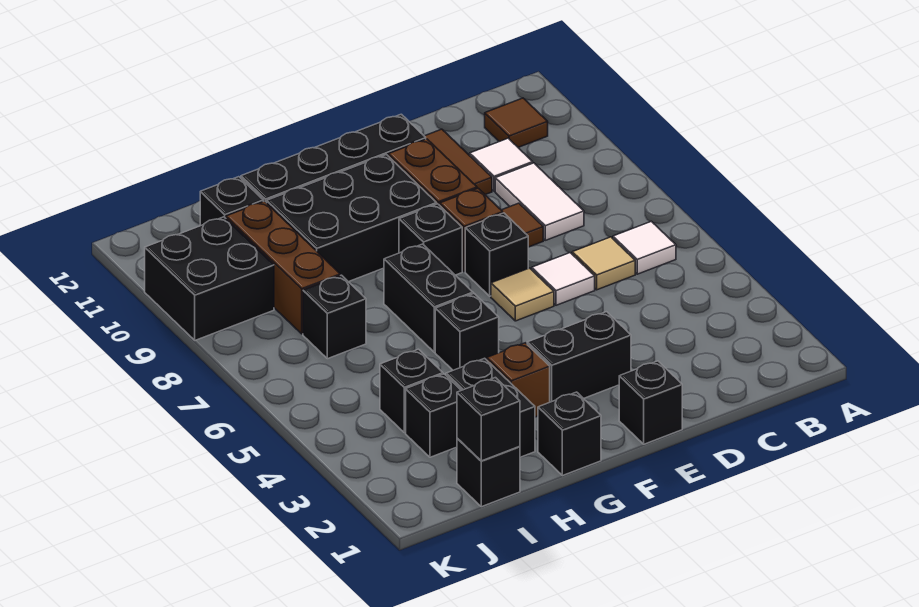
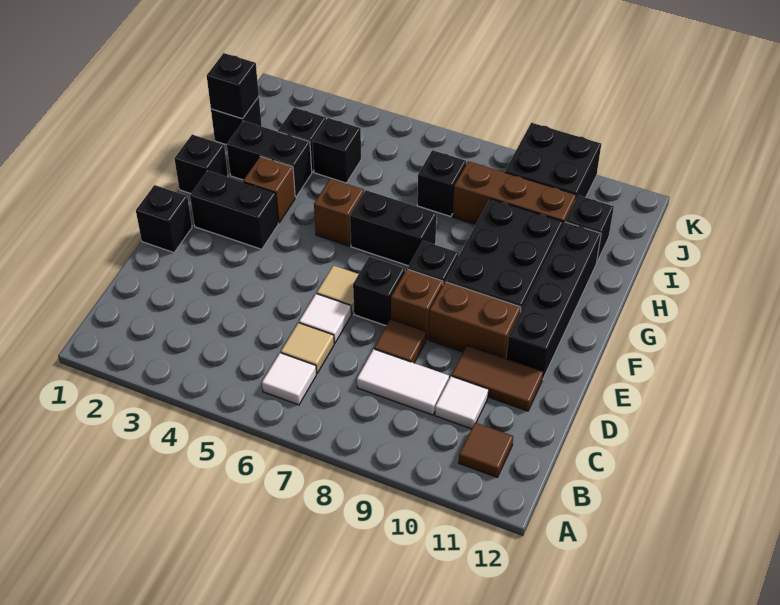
black 1x2 brick [527,312,631,402] -> black 1x2 brick turned to [190,171,278,249]
black 1x1 brick [435,294,499,370] -> brown 1x1 brick [314,179,364,246]

